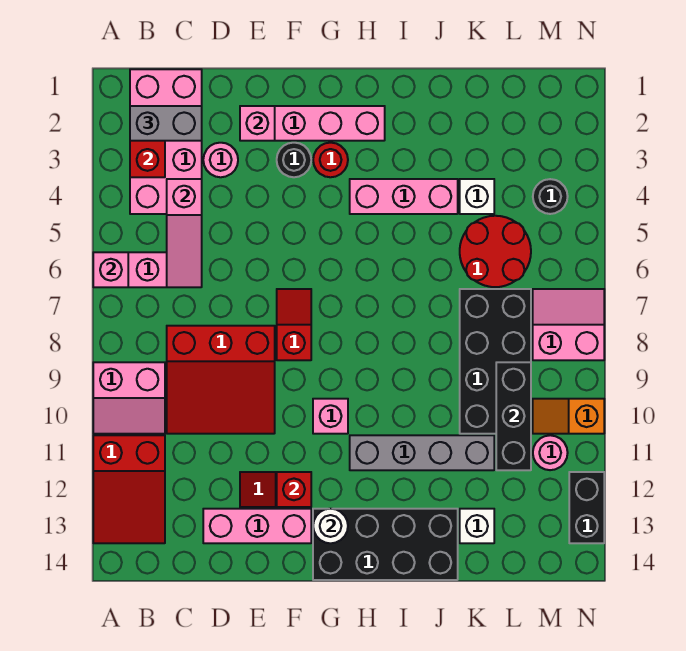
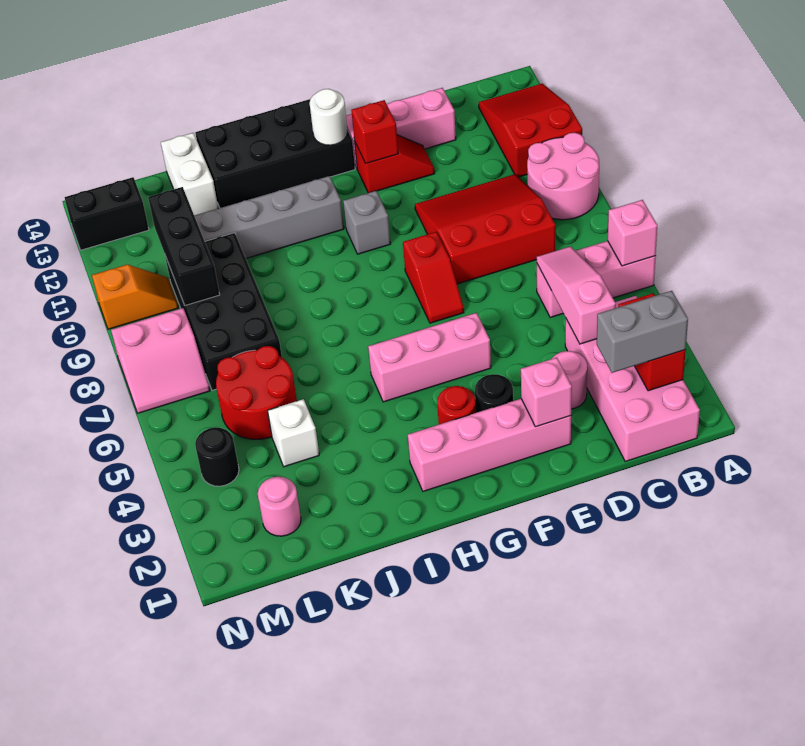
pink 2x2 slope [93,362,165,434] -> pink 2x2 round brick [527,133,599,220]
pink 1x1 brick [313,399,348,434] -> grey 1x1 brick [343,191,391,254]
pink 1x3 brick [350,179,458,214] -> pink 1x3 brick moved to [368,313,491,402]
white 1x1 brick [460,509,494,543] -> white 1x2 brick [161,133,218,216]
pink 1x1 round brick [533,435,568,470] -> pink 1x1 round brick moved to [258,477,301,536]
black 1x2 brick [569,472,604,543] -> black 1x2 brick turned to [65,177,149,250]

